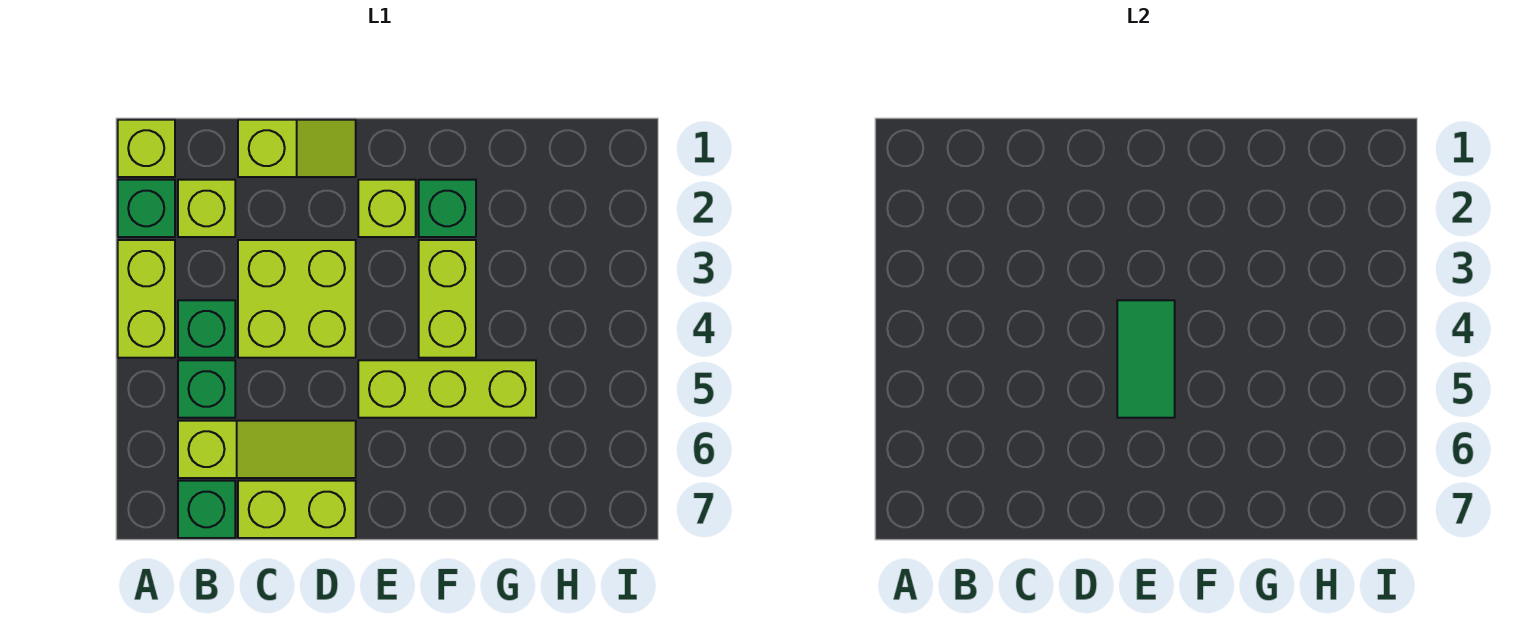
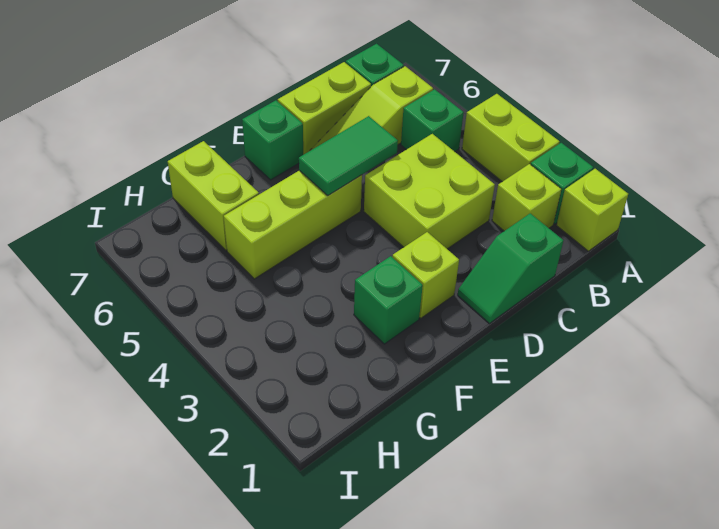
green 1x1 brick [178,300,235,358] -> green 1x1 brick moved to [242,100,303,180]
lime 1x2 slope [238,120,356,177] -> green 1x2 slope [458,213,563,324]
green 1x2 tile [1117,300,1175,418] -> green 1x2 tile turned to [299,116,398,195]
lime 1x2 brick [419,240,476,358] -> lime 1x2 brick moved to [168,141,259,250]

